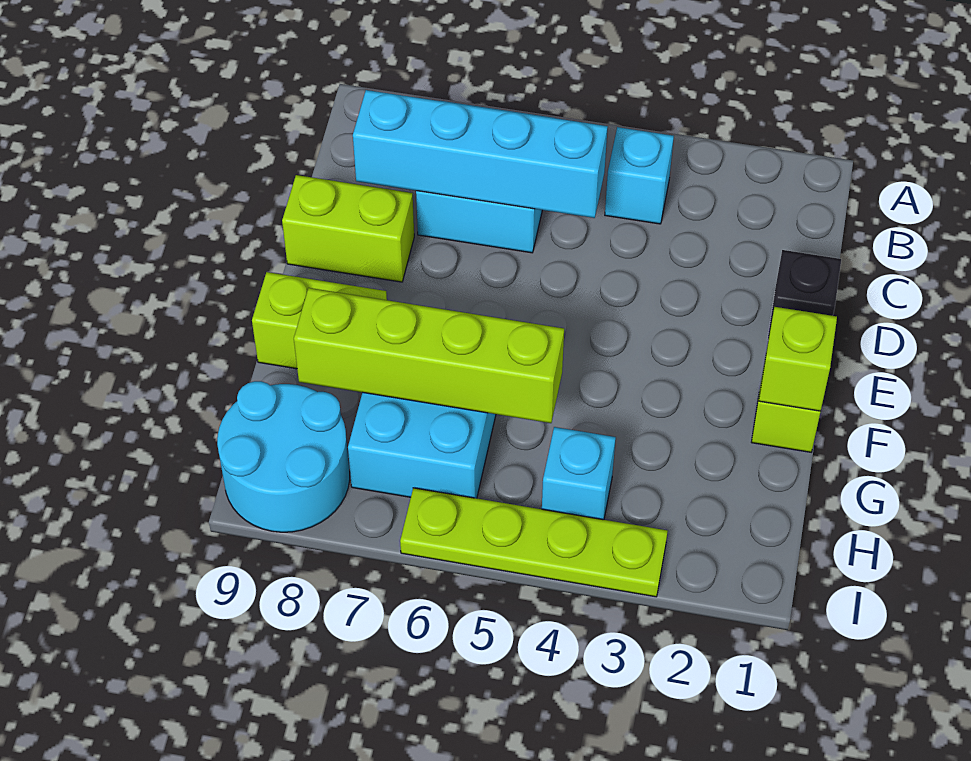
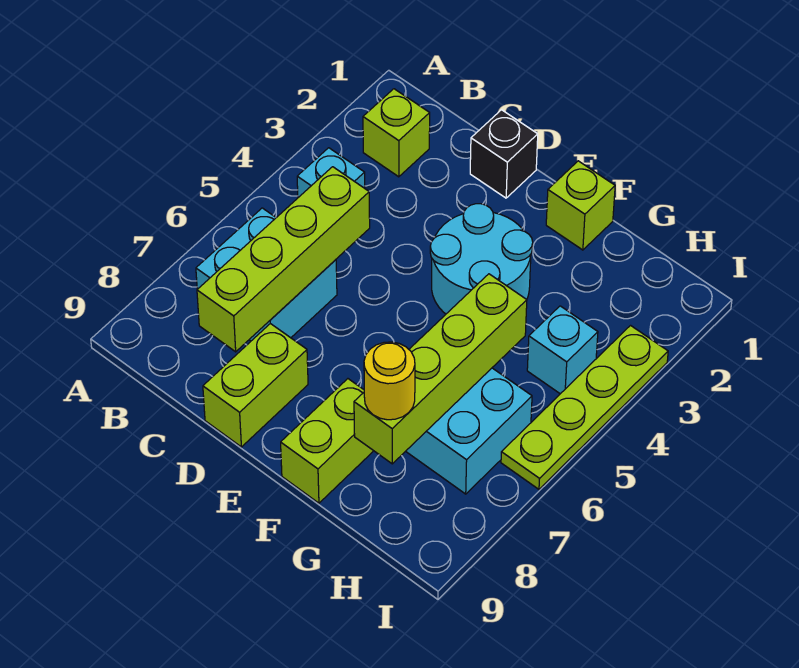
cyan 1x4 brick [353,90,608,218] -> lime 1x4 brick [197,167,370,352]
lime 1x1 brick [759,307,837,411] -> lime 1x1 brick moved to [363,89,430,177]
none -> yellow 1x1 round brick [364,342,415,420]
cyan 2x2 round brick [217,381,350,532] -> cyan 2x2 round brick moved to [430,204,533,314]

